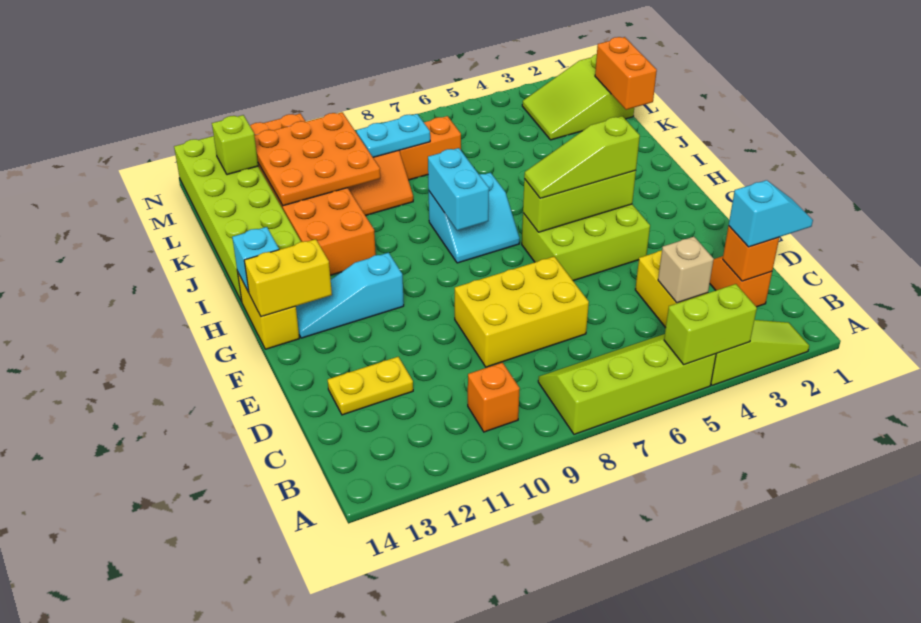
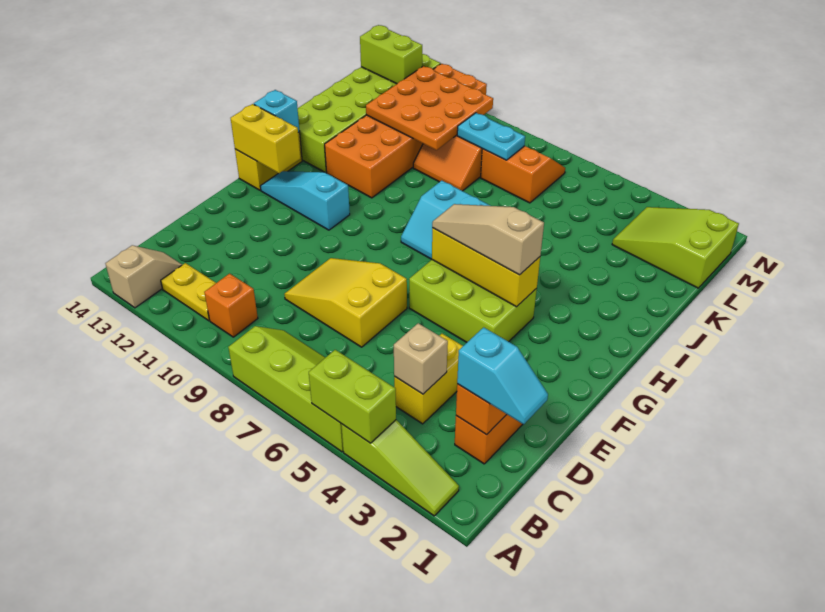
none -> tan 1x2 slope [105,245,182,308]
yellow 2x3 brick [455,257,589,367] -> yellow 2x3 slope [284,258,407,347]
yellow 1x2 plate [328,357,413,415] -> yellow 1x2 plate moved to [161,263,216,321]
lime 1x3 brick [523,170,636,232] -> yellow 1x3 brick [432,228,540,307]
lime 1x3 slope [524,116,640,198] -> tan 1x3 slope [432,204,544,275]
cyan 1x2 brick [428,148,489,230] -> none
orange 1x2 brick [595,37,657,110] -> none
lime 1x1 brick [212,115,258,175] -> lime 1x2 brick [360,25,422,84]

